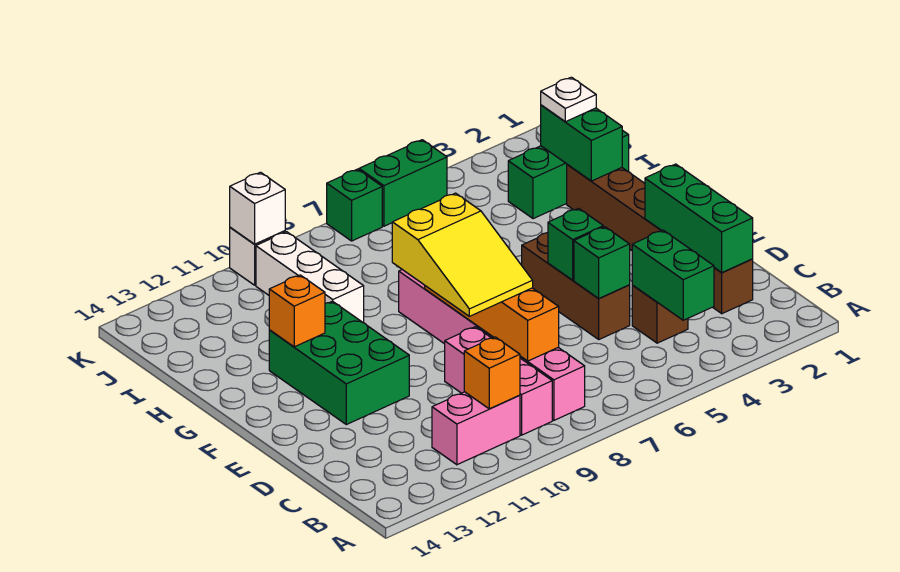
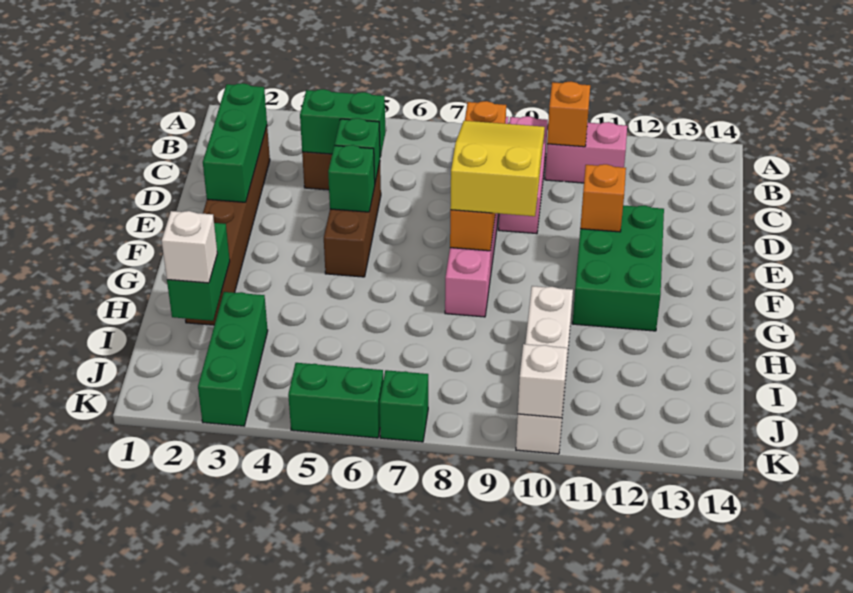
green 1x2 brick [632,230,714,320] -> green 1x2 brick turned to [300,89,385,157]
orange 1x1 brick [269,275,325,347] -> orange 1x1 brick moved to [580,164,626,232]
green 1x3 brick [508,130,629,219] -> green 1x3 brick turned to [198,292,268,426]
white 1x1 plate [541,77,596,122] -> white 1x1 brick [162,211,217,283]

